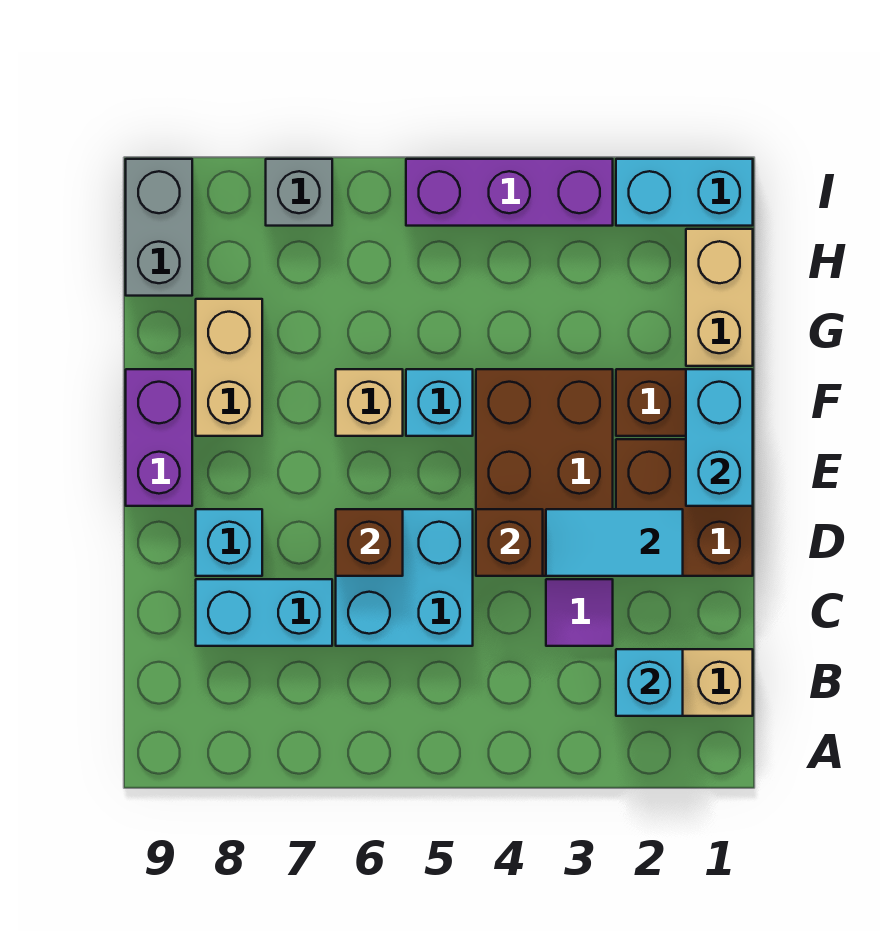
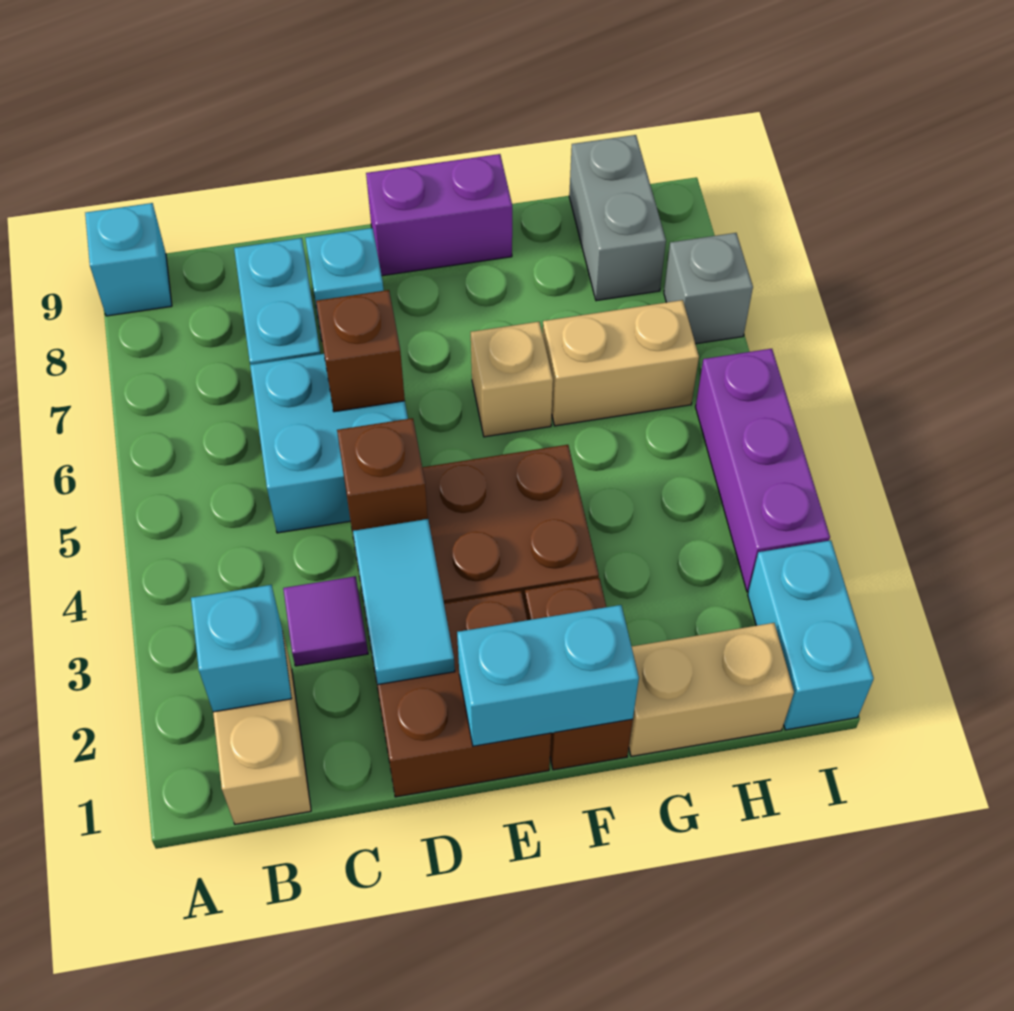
cyan 1x1 brick [406,369,473,436] -> cyan 1x1 brick moved to [85,203,172,316]
tan 1x2 brick [196,299,262,436] -> tan 1x2 brick moved to [543,300,699,426]
grey 1x2 brick [126,159,192,296] -> grey 1x2 brick turned to [569,135,666,301]

